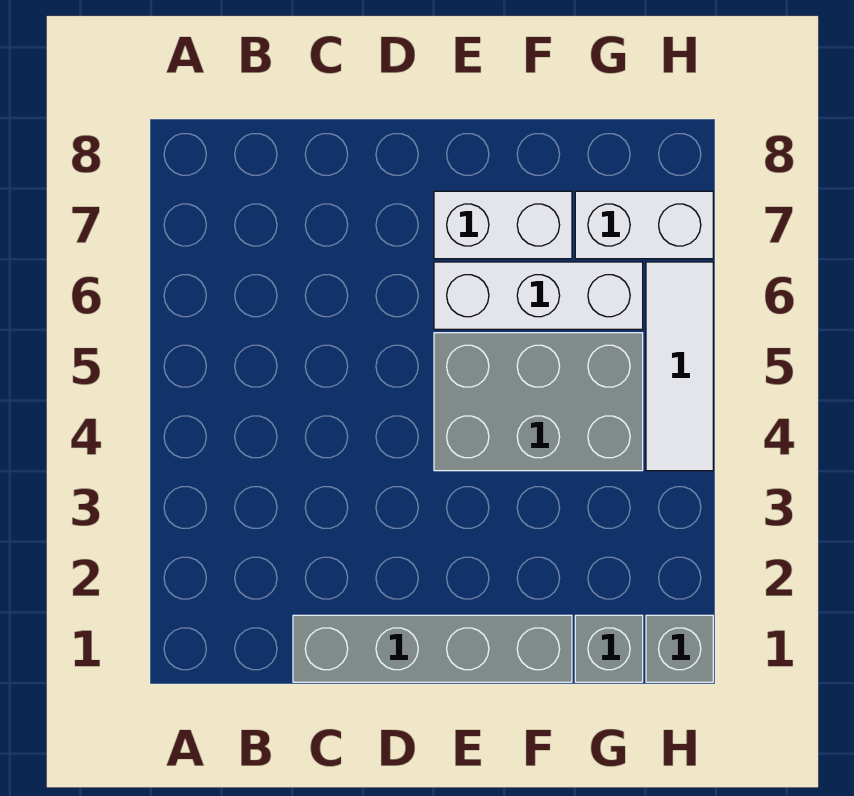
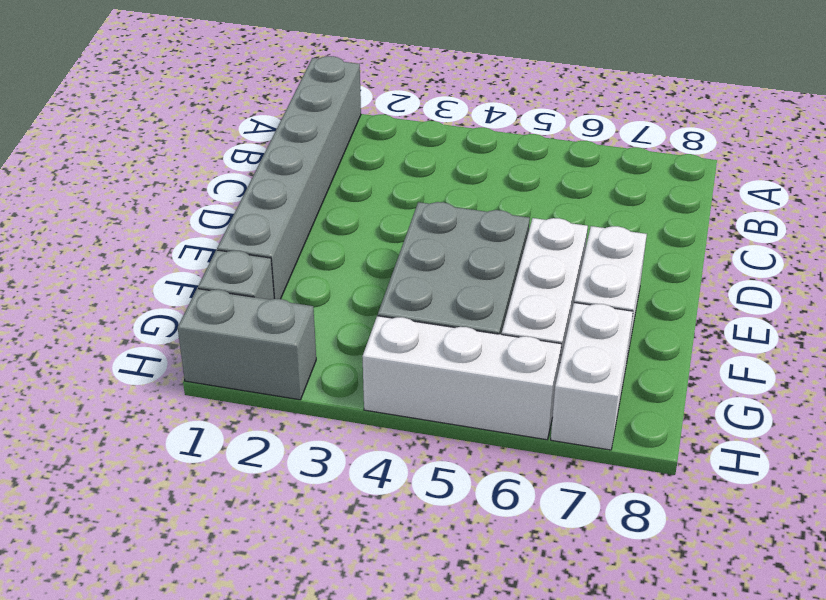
grey 1x4 brick [293,615,572,682] -> grey 1x6 brick [217,56,361,299]
grey 1x1 brick [646,615,713,682] -> grey 1x2 brick [178,289,316,400]
white 1x3 tile [646,262,713,471] -> white 1x3 brick [362,316,561,440]

